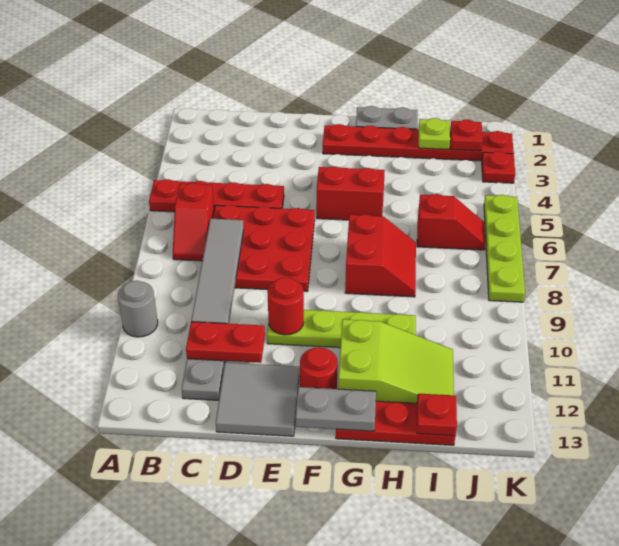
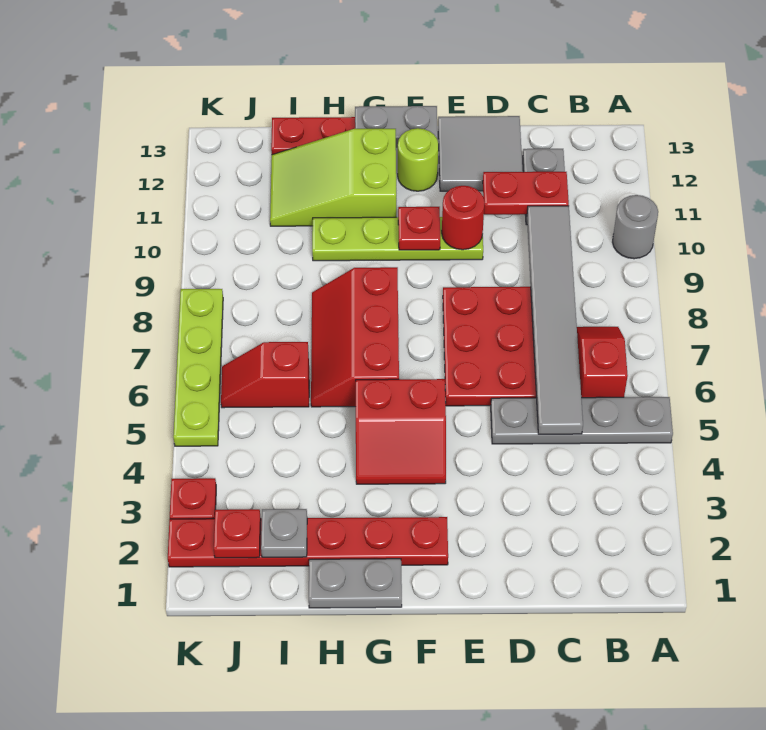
red 1x4 plate [149,179,284,212] -> grey 1x4 plate [491,397,673,444]
grey 1x4 tile [191,219,244,324] -> grey 1x6 tile [527,206,583,434]
red 1x1 round brick [300,347,338,389] -> lime 1x1 round brick [398,128,438,191]
red 2x2 slope [345,214,416,297] -> red 2x3 slope [311,267,399,407]
lime 1x1 plate [419,118,450,150] -> grey 1x1 plate [261,509,307,557]
red 1x1 plate [417,394,457,436] -> red 1x1 plate moved to [398,207,440,250]

